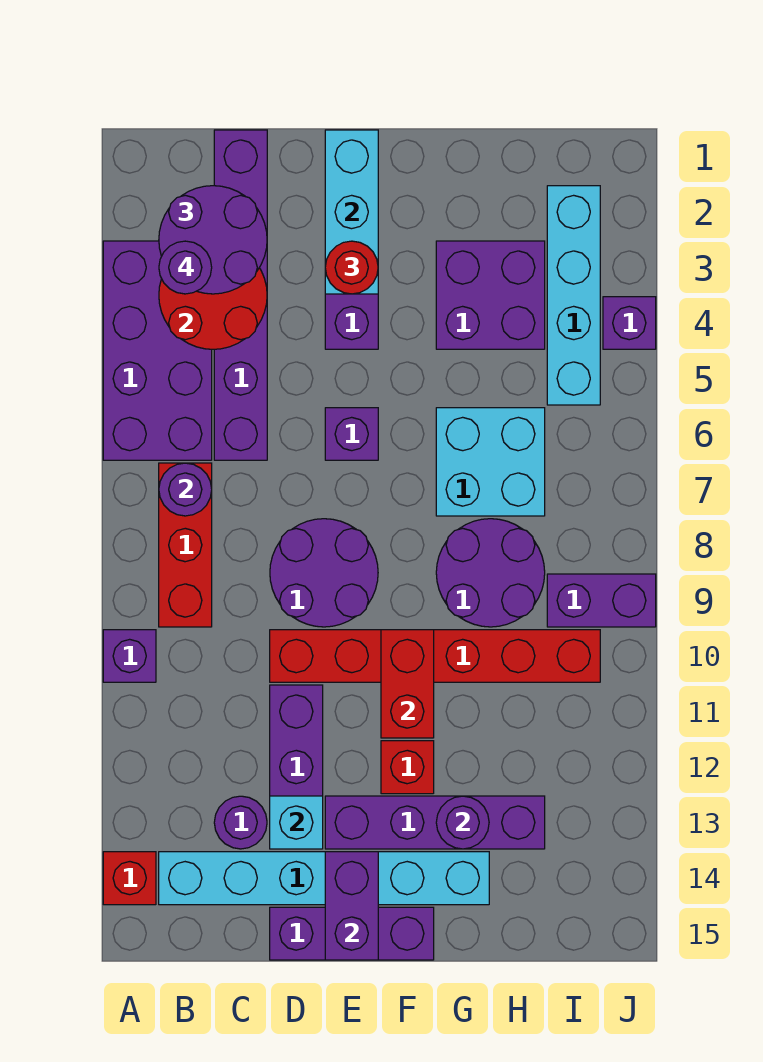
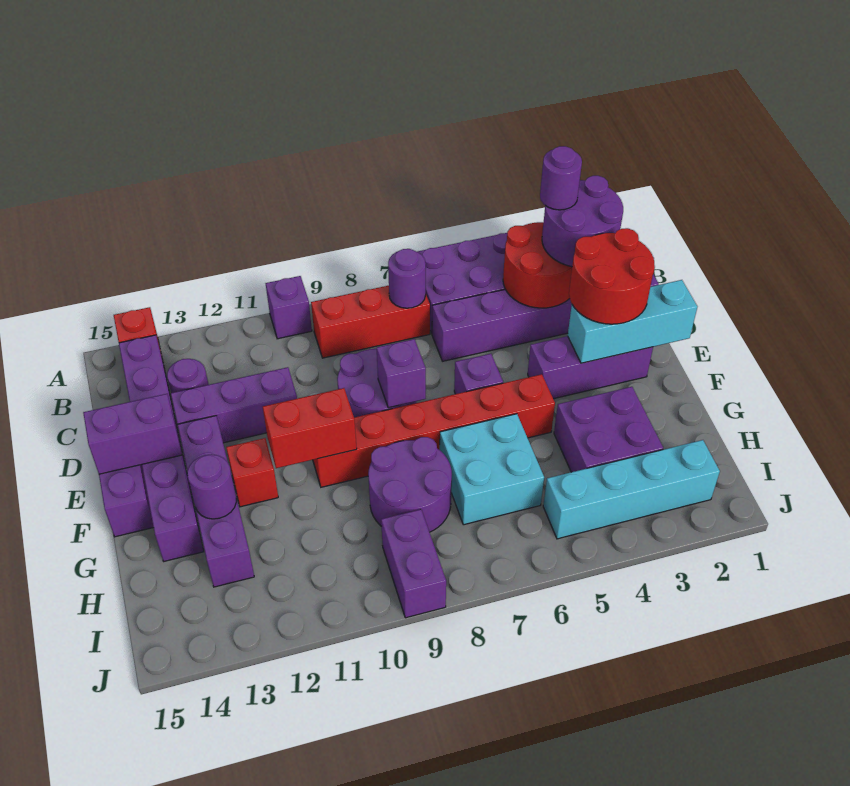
cyan 1x6 brick [159,852,489,905] -> purple 1x6 brick [119,335,204,561]
red 1x6 brick [270,630,600,682] -> red 1x6 brick turned to [313,374,555,487]
cyan 1x1 brick [270,796,323,849] -> none
red 1x1 round brick [325,241,378,294] -> red 2x2 round brick [569,228,655,324]
purple 1x1 brick [603,297,656,349] -> purple 1x1 brick moved to [377,339,426,408]

